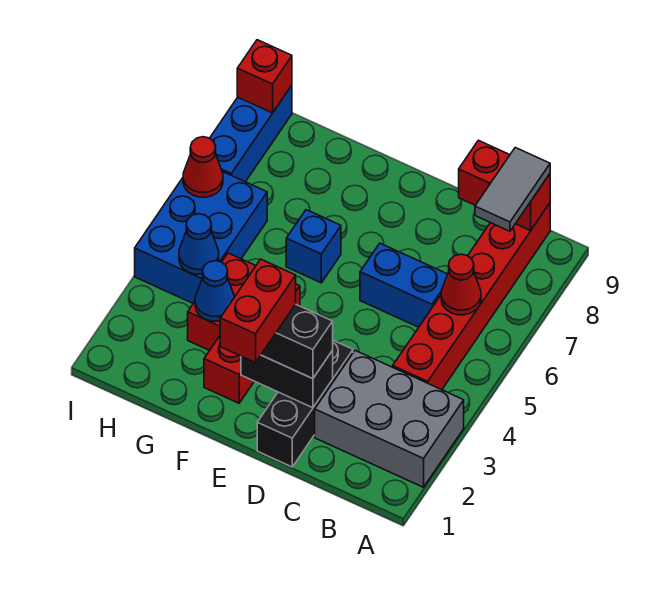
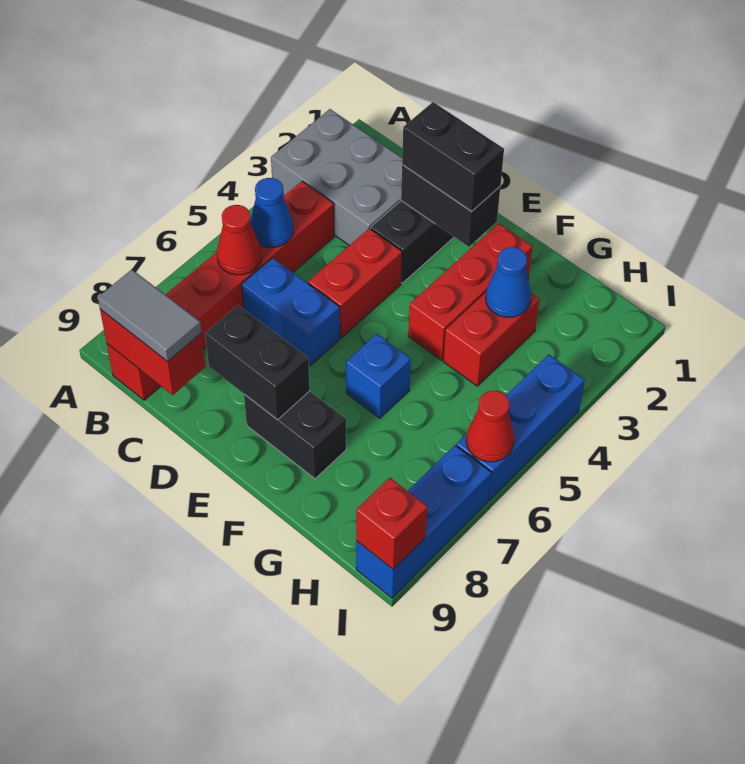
grey 1x2 tile [475,148,550,231] -> grey 1x2 tile turned to [98,270,201,362]
none -> black 1x2 brick [205,305,310,420]
red 1x2 brick [220,259,296,363] -> red 1x2 brick moved to [308,228,402,338]
none -> black 1x2 brick [244,391,346,479]
blue 2x3 brick [135,171,267,303] -> blue 1x3 brick [456,354,585,501]
blue 1x1 cone [179,214,219,274] -> blue 1x1 cone moved to [251,178,293,248]

